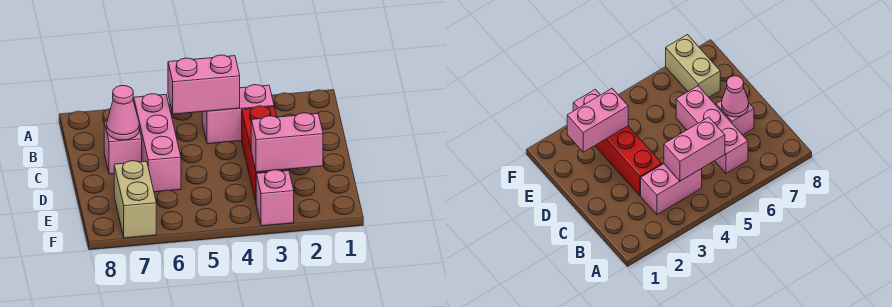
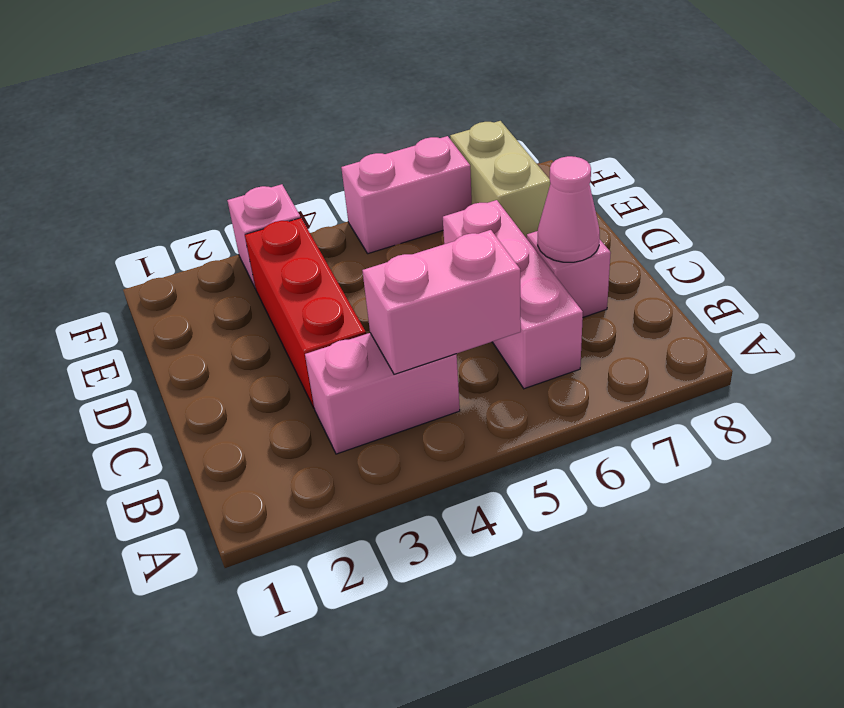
pink 1x2 brick [251,113,323,172] -> pink 1x2 brick moved to [341,136,472,254]

